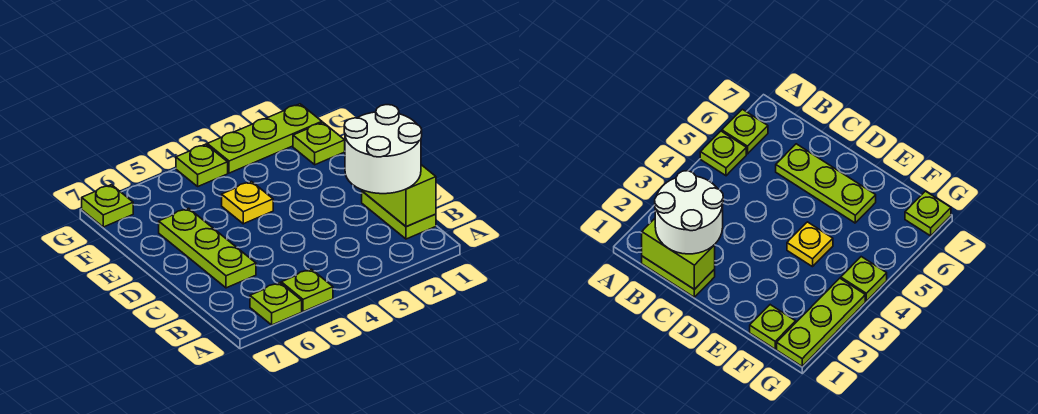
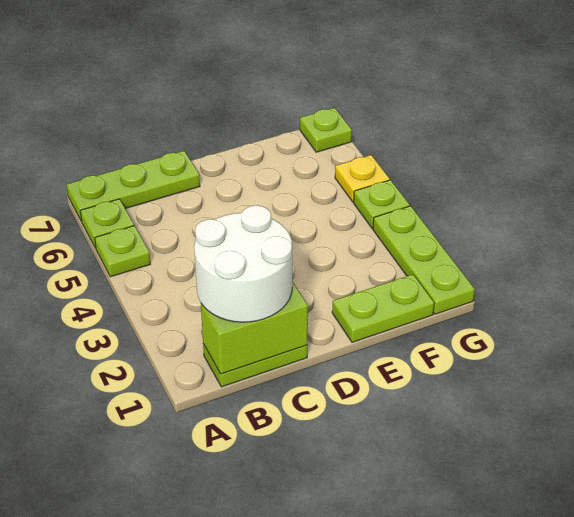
lime 1x3 plate [159,208,256,288] -> lime 1x3 plate moved to [67,151,200,221]
yellow 1x1 plate [222,181,273,224] -> yellow 1x1 plate moved to [335,155,390,202]
lime 1x1 plate [293,122,345,165] -> lime 1x2 plate [332,274,434,342]

